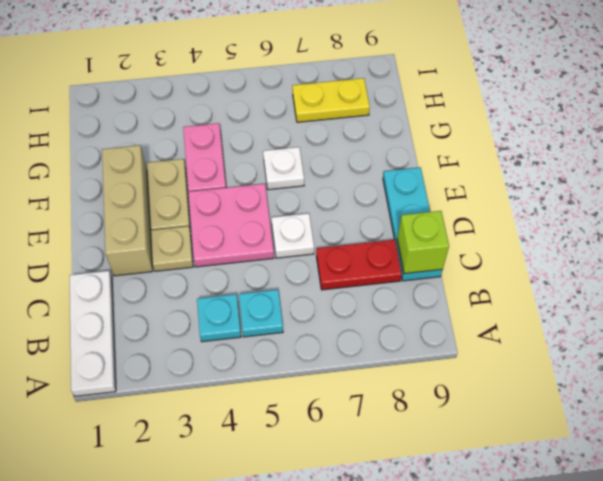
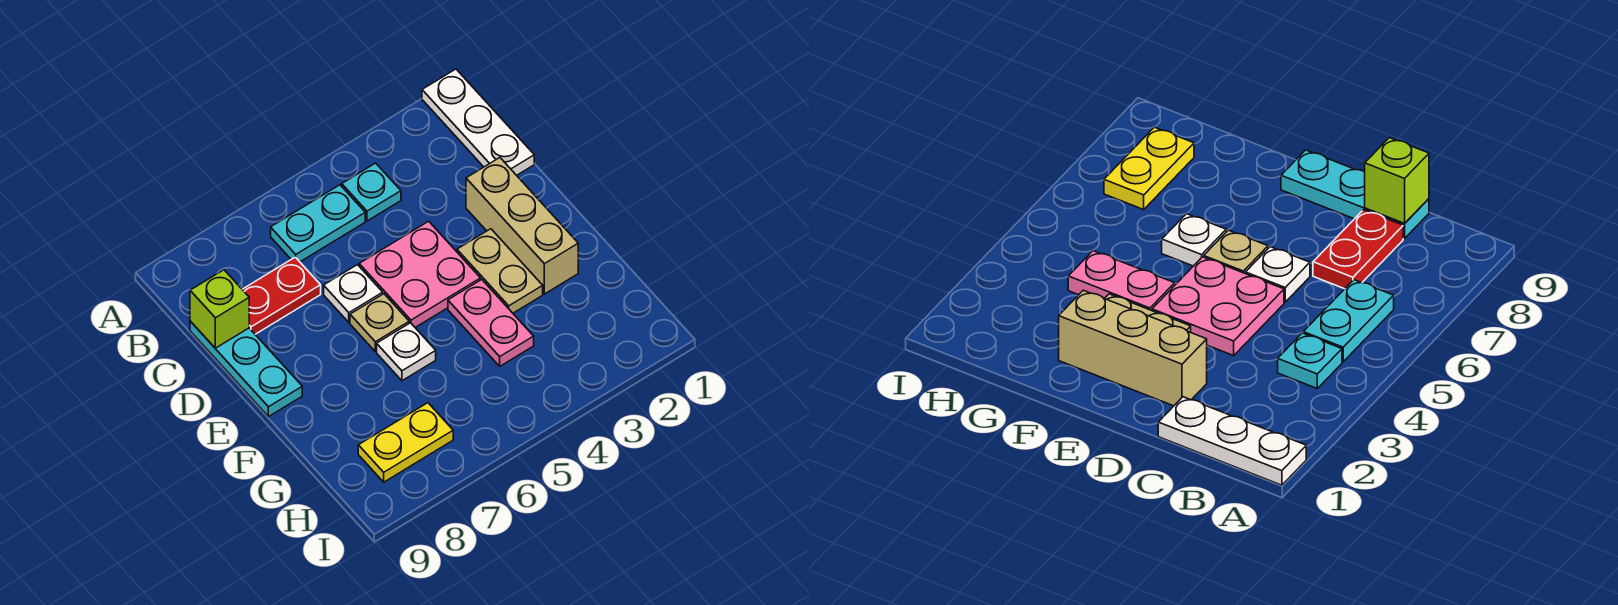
cyan 1x1 plate [239,290,283,337] -> cyan 1x2 plate [271,185,365,262]
tan 1x1 plate [151,226,193,271] -> tan 1x1 plate moved to [350,294,409,352]

